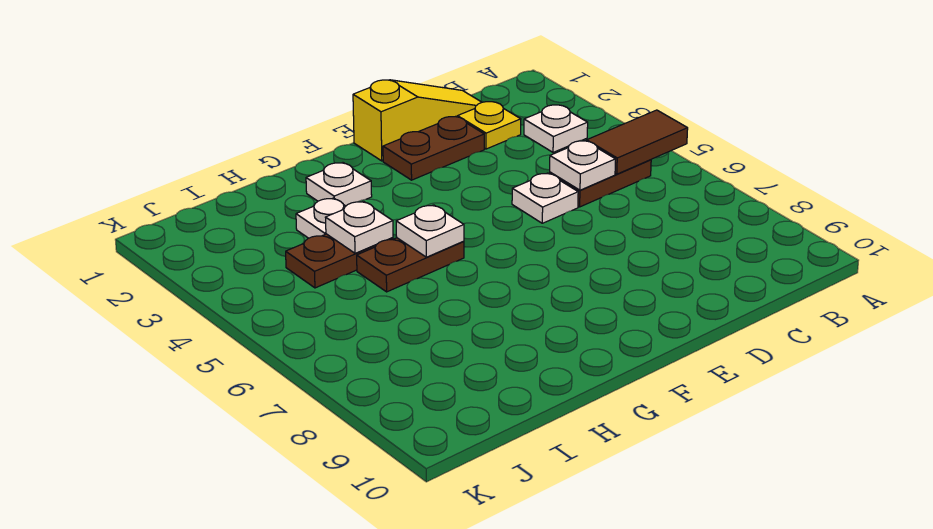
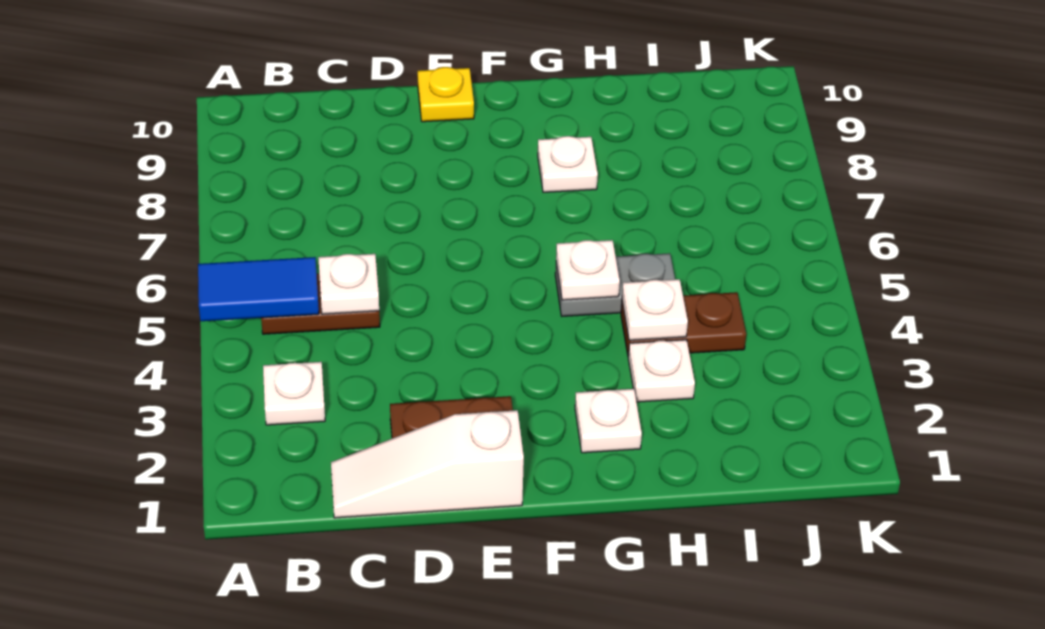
brown 1x2 tile [587,110,688,174] -> blue 1x2 tile [198,257,319,321]
yellow 1x3 slope [353,80,482,161] -> white 1x3 slope [331,410,524,518]
yellow 1x1 plate [457,102,521,149] -> yellow 1x1 plate moved to [418,67,474,122]
white 1x1 plate [512,173,578,223] -> white 1x1 plate moved to [538,136,598,192]
brown 1x2 plate [357,238,464,292] -> grey 1x2 plate [555,253,675,316]

